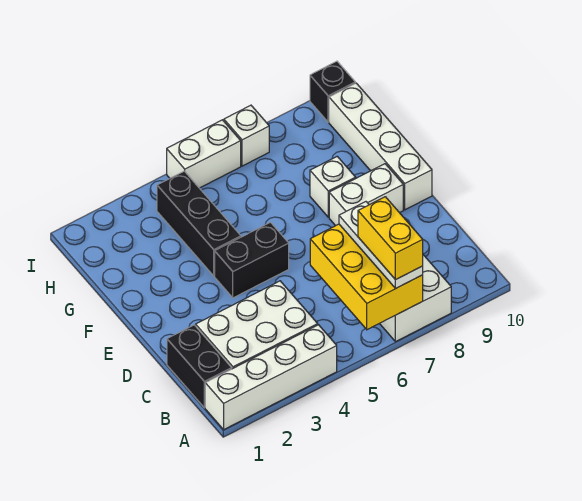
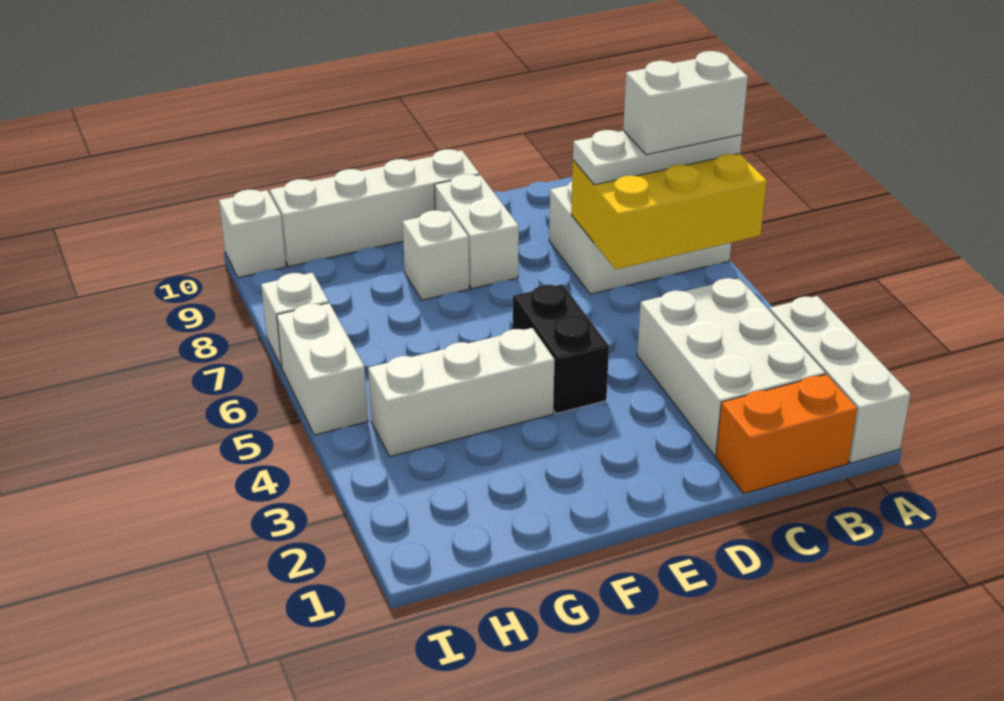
white 1x4 brick [205,325,337,430] -> white 1x3 brick [769,296,910,463]
yellow 1x2 brick [358,197,423,280] -> white 1x2 brick [623,51,748,155]
black 1x2 brick [167,325,232,408] -> orange 1x2 brick [716,374,857,494]
black 1x3 brick [157,171,241,276] -> white 1x3 brick [368,328,555,456]
black 1x1 brick [310,61,355,122] -> white 1x1 brick [219,190,286,278]

